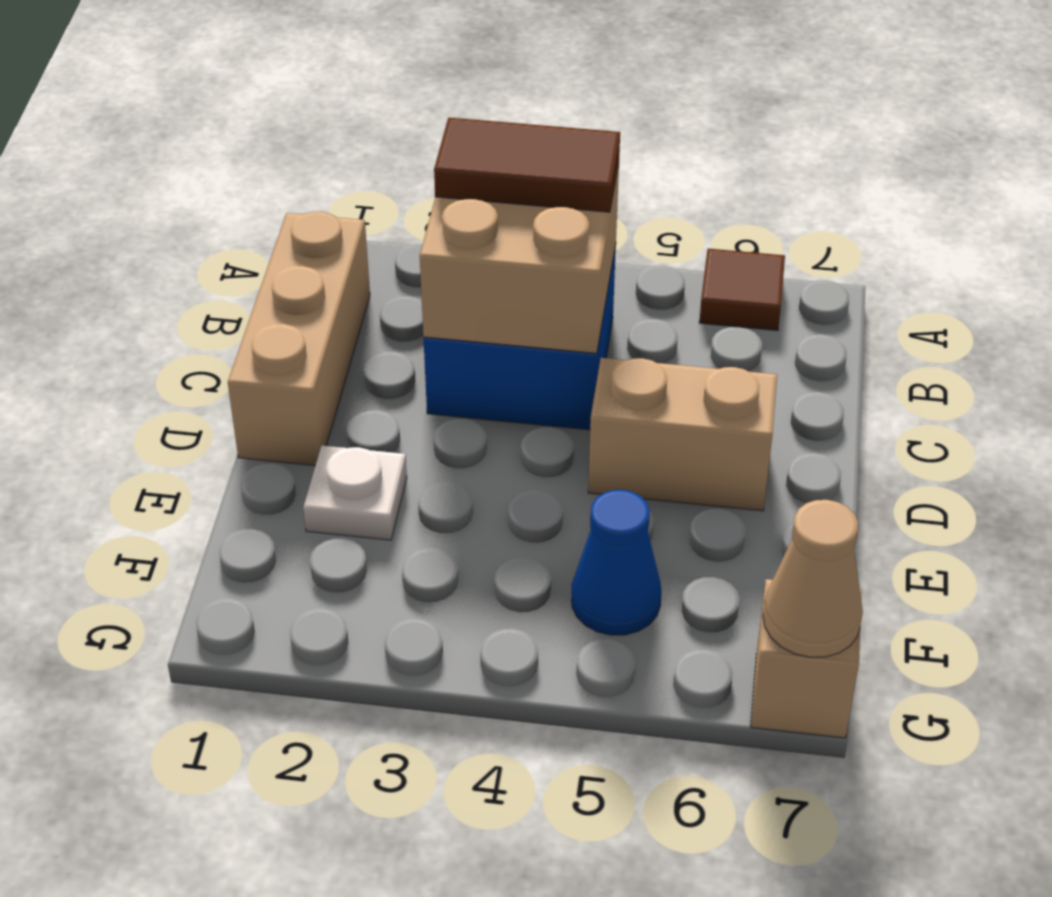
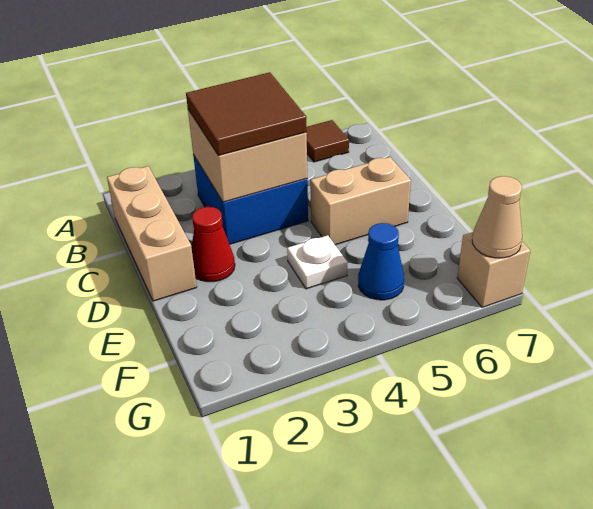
brown 1x2 tile [434,118,620,212] -> brown 2x2 tile [186,72,307,156]
none -> red 1x1 cone [191,207,235,282]
white 1x1 plate [303,445,407,540] -> white 1x1 plate moved to [287,235,347,289]

